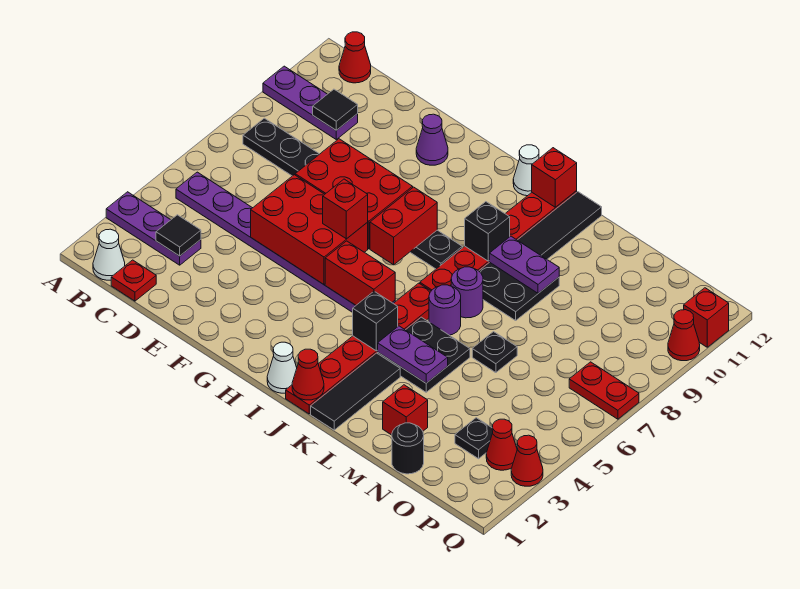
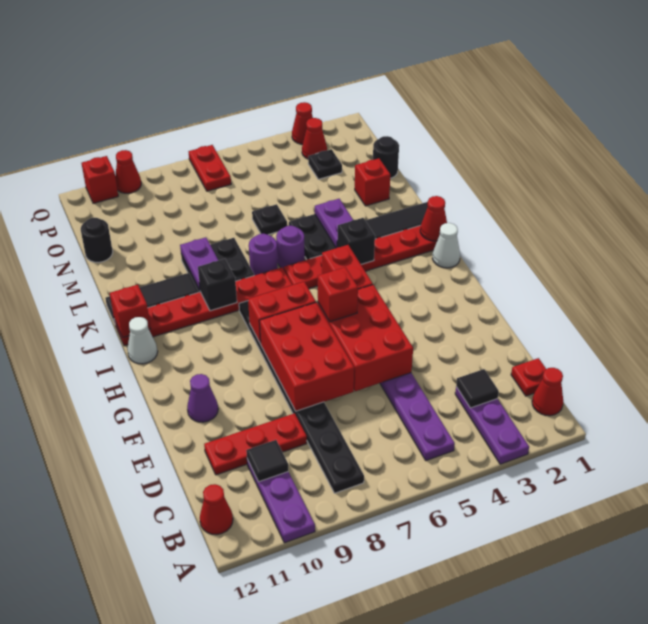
white 1x1 cone [93,229,125,280] -> red 1x1 cone [532,368,563,416]
none -> red 1x3 plate [204,413,307,475]
none -> black 1x1 round brick [81,218,113,262]

